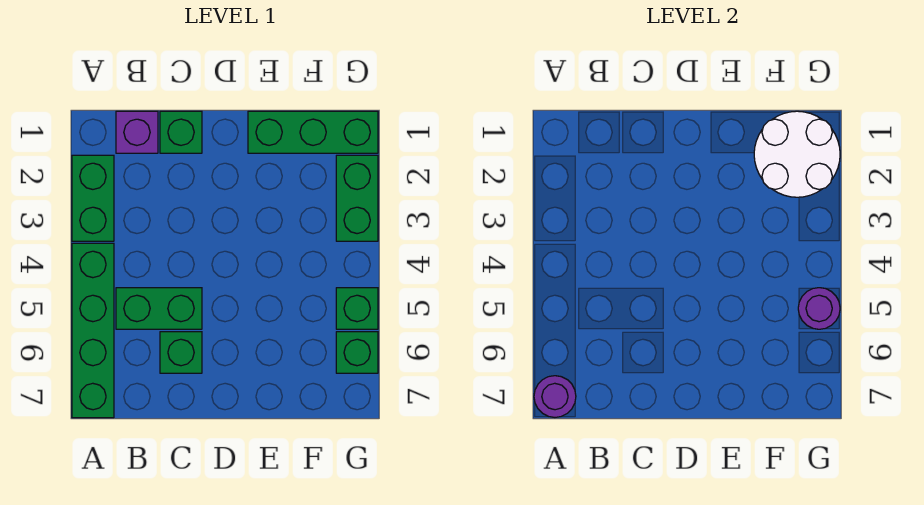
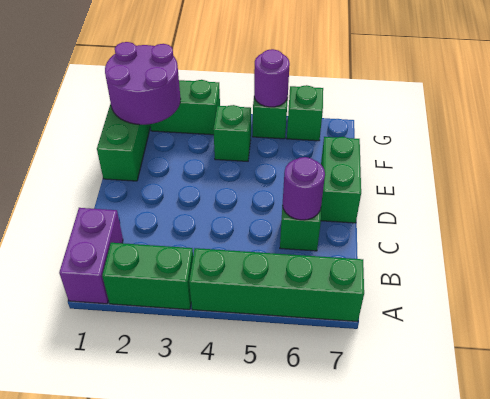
purple 1x1 round brick [534,376,576,417] -> purple 1x1 round brick moved to [283,157,325,220]
purple 1x1 brick [116,111,158,153] -> purple 1x2 brick [59,208,123,304]
green 1x2 brick [116,288,202,329] -> green 1x2 brick moved to [321,137,361,223]
green 1x1 brick [160,111,202,153] -> green 1x1 brick moved to [213,105,251,161]
white 2x2 round brick [754,111,840,197] -> purple 2x2 round brick [105,42,181,125]

